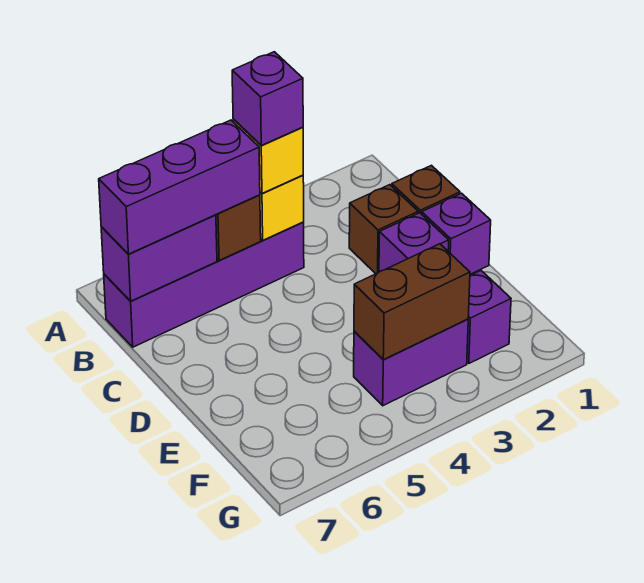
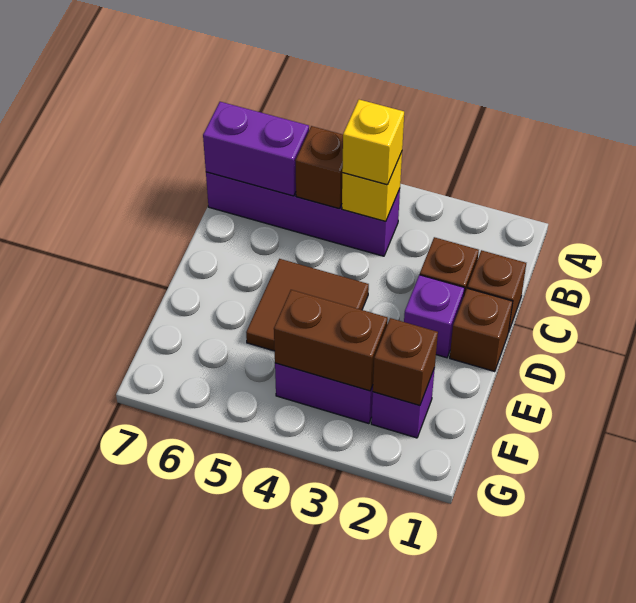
purple 1x1 brick [232,52,303,145] -> none
purple 1x3 brick [99,120,260,254] -> none
purple 1x1 brick [422,193,491,274] -> brown 1x1 brick [450,288,513,372]
none -> brown 2x2 tile [246,259,369,351]
none -> brown 1x1 brick [373,318,438,406]

